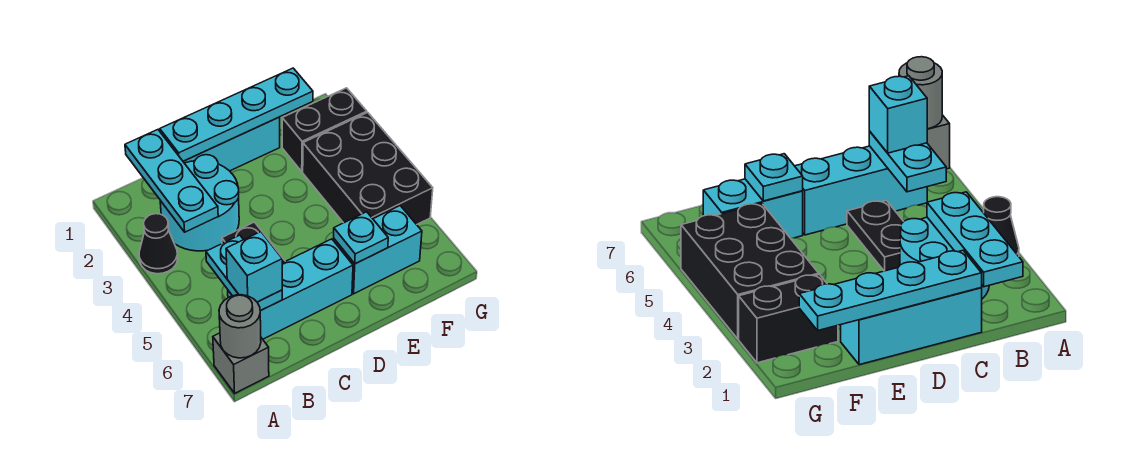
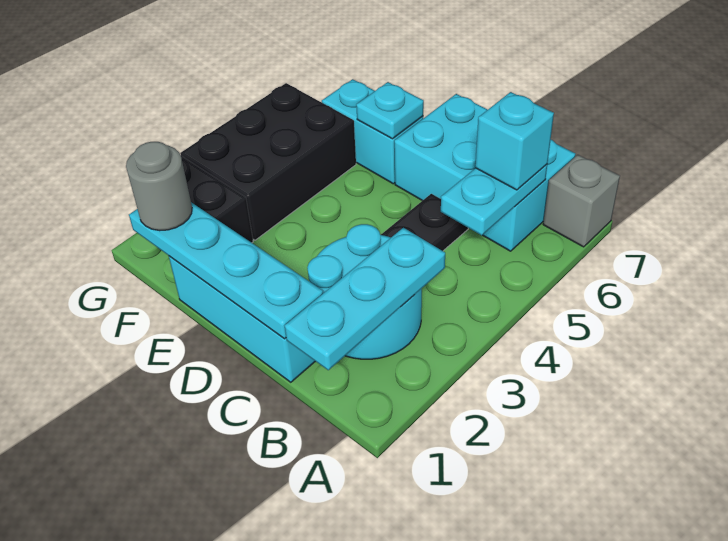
black 1x1 cone [139,214,178,274] -> none
grey 1x1 round brick [219,295,261,358] -> grey 1x1 round brick moved to [126,142,192,231]
cyan 1x3 brick [228,239,353,339] -> cyan 2x3 brick [394,94,575,251]

